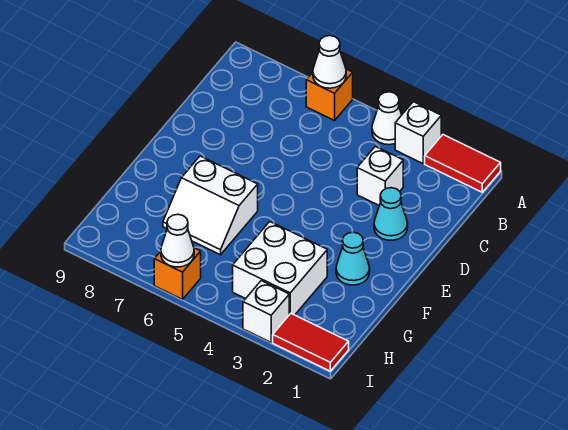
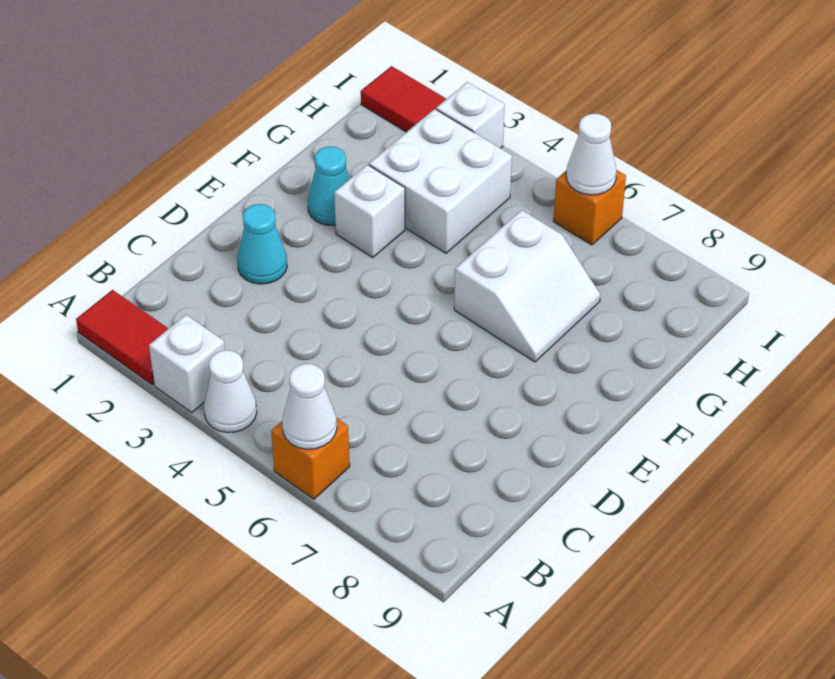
white 1x1 brick [357,146,403,205] -> white 1x1 brick moved to [334,165,405,257]
white 2x2 slope [163,156,258,255] -> white 2x2 slope turned to [454,210,600,362]

